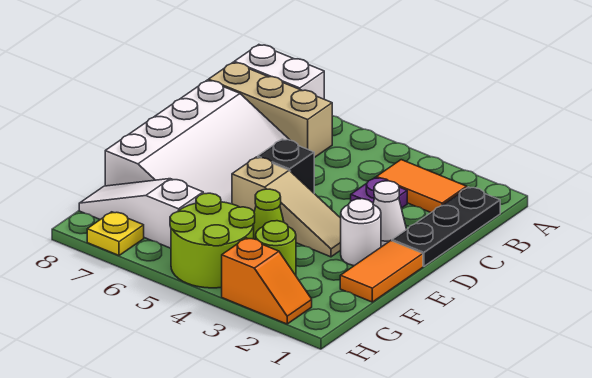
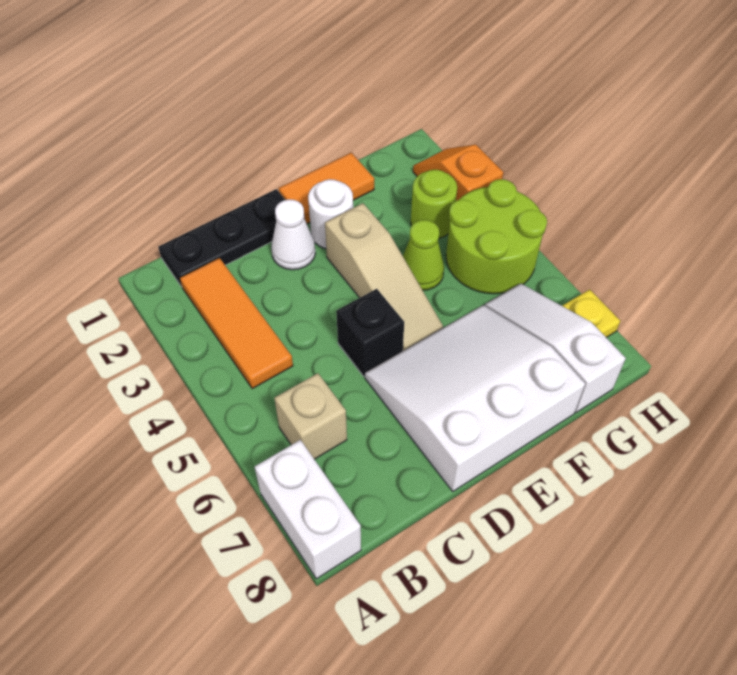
orange 1x2 tile [377,160,467,212] -> orange 1x3 tile [180,258,293,389]
tan 1x3 brick [208,62,332,158] -> tan 1x1 brick [274,373,347,459]
purple 1x1 plate [351,177,407,208] -> none
white 3x4 slope [105,80,289,204] -> white 3x3 slope [365,305,585,491]
tan 1x3 slope [232,157,341,257] -> tan 1x3 slope turned to [325,203,443,351]
white 1x3 slope [79,179,203,248] -> white 1x3 slope turned to [485,284,626,413]

